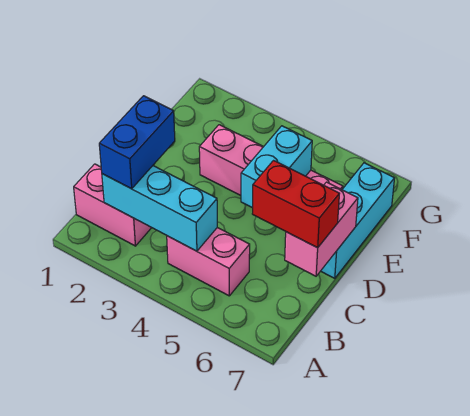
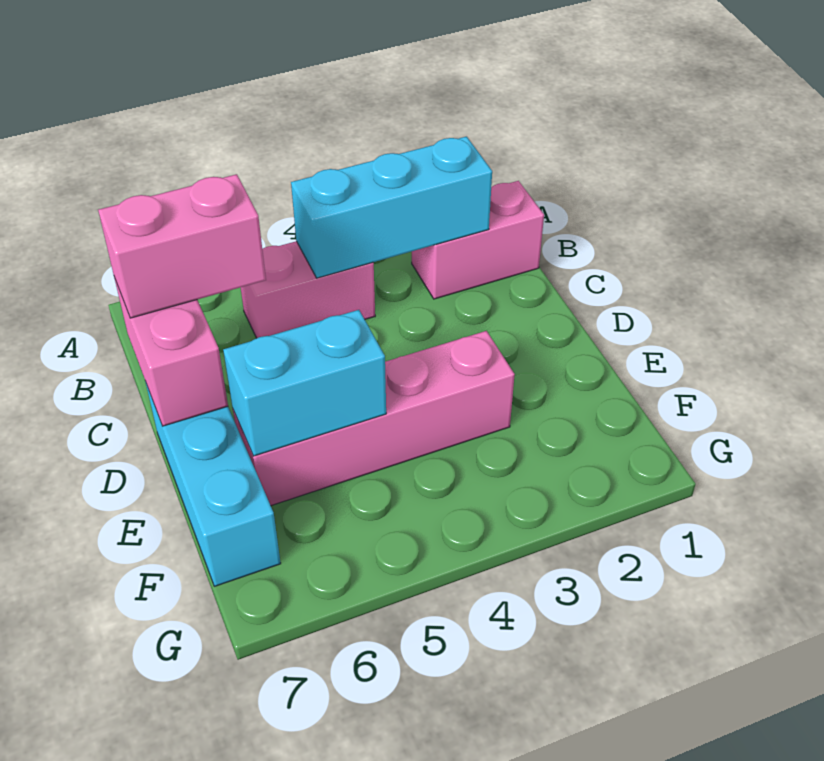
blue 1x2 brick [99,96,175,189] -> none
red 1x2 brick [252,161,339,248] -> pink 1x2 brick [98,174,266,318]
cyan 1x2 brick [241,126,312,208] -> cyan 1x2 brick turned to [223,310,386,456]

